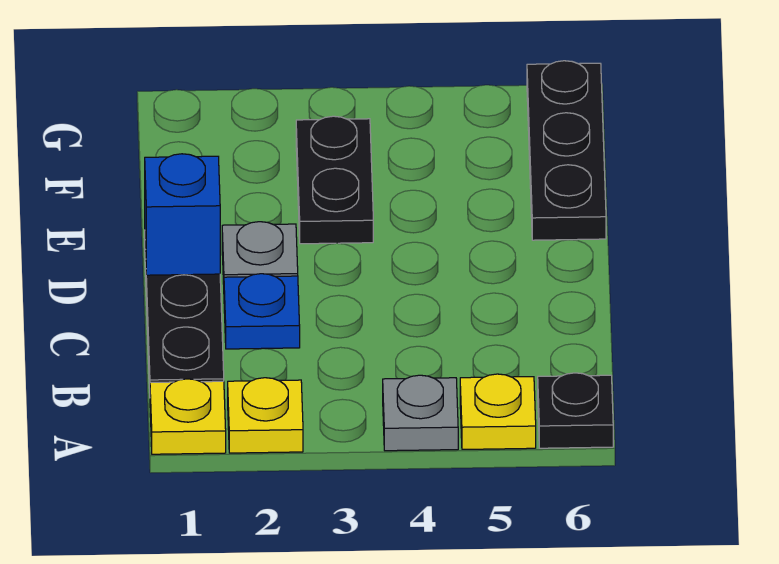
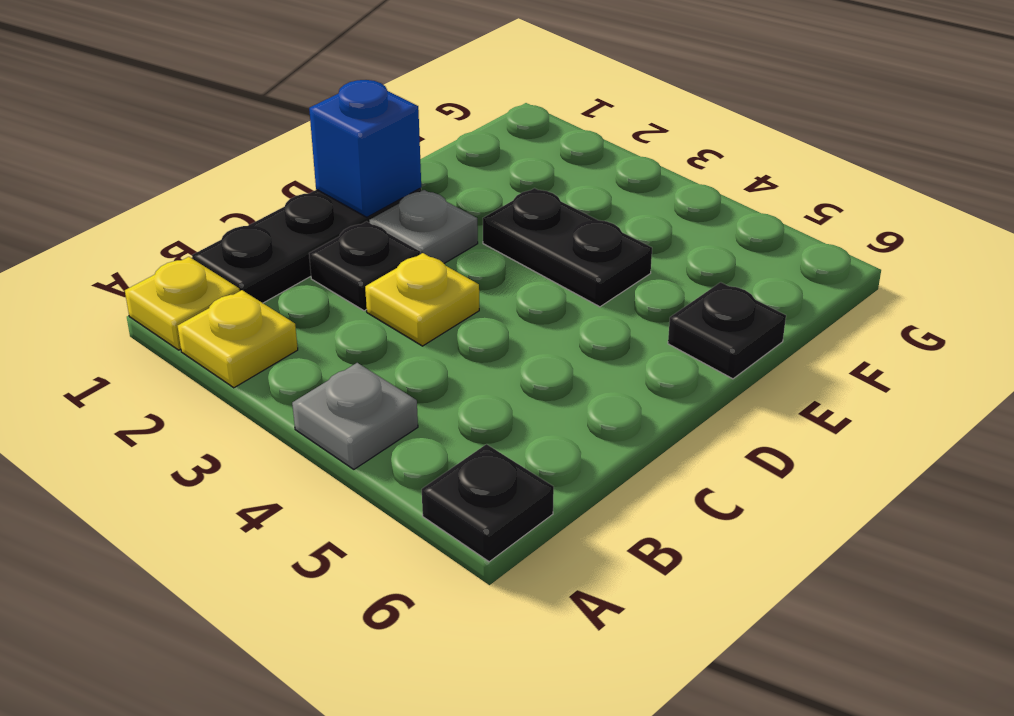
yellow 1x1 plate [460,374,536,449] -> yellow 1x1 plate moved to [365,253,479,346]
blue 1x1 plate [224,274,300,349] -> black 1x1 plate [309,221,420,311]
black 1x2 plate [296,116,373,244] -> black 1x2 plate turned to [483,188,652,307]
black 1x3 plate [527,61,606,240] -> black 1x1 plate [668,282,786,379]

